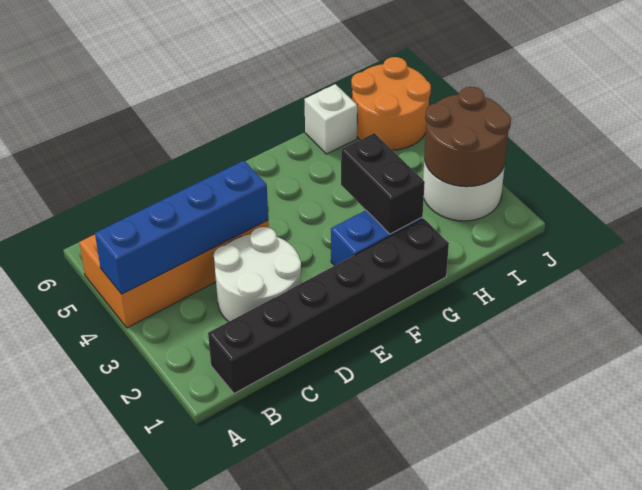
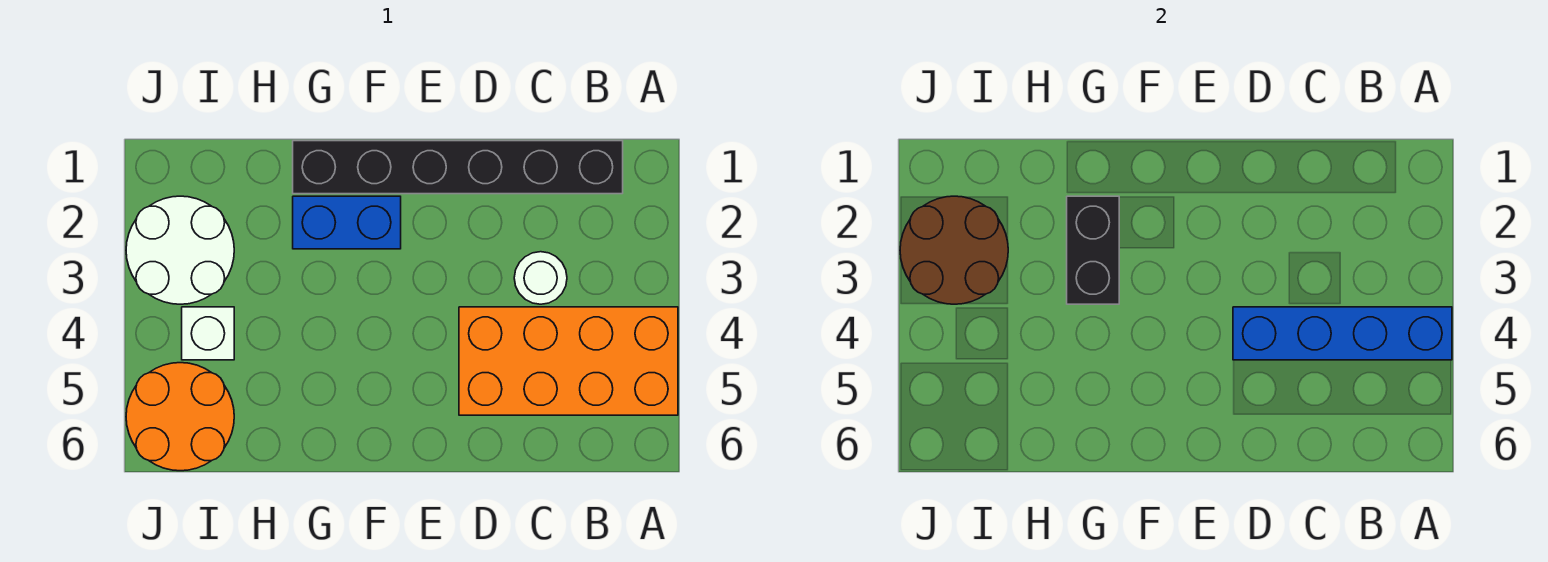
white 2x2 round brick [214,227,301,322] -> white 1x1 round brick [514,252,567,304]
white 1x1 brick [304,84,357,154] -> white 1x1 brick moved to [182,307,234,360]

